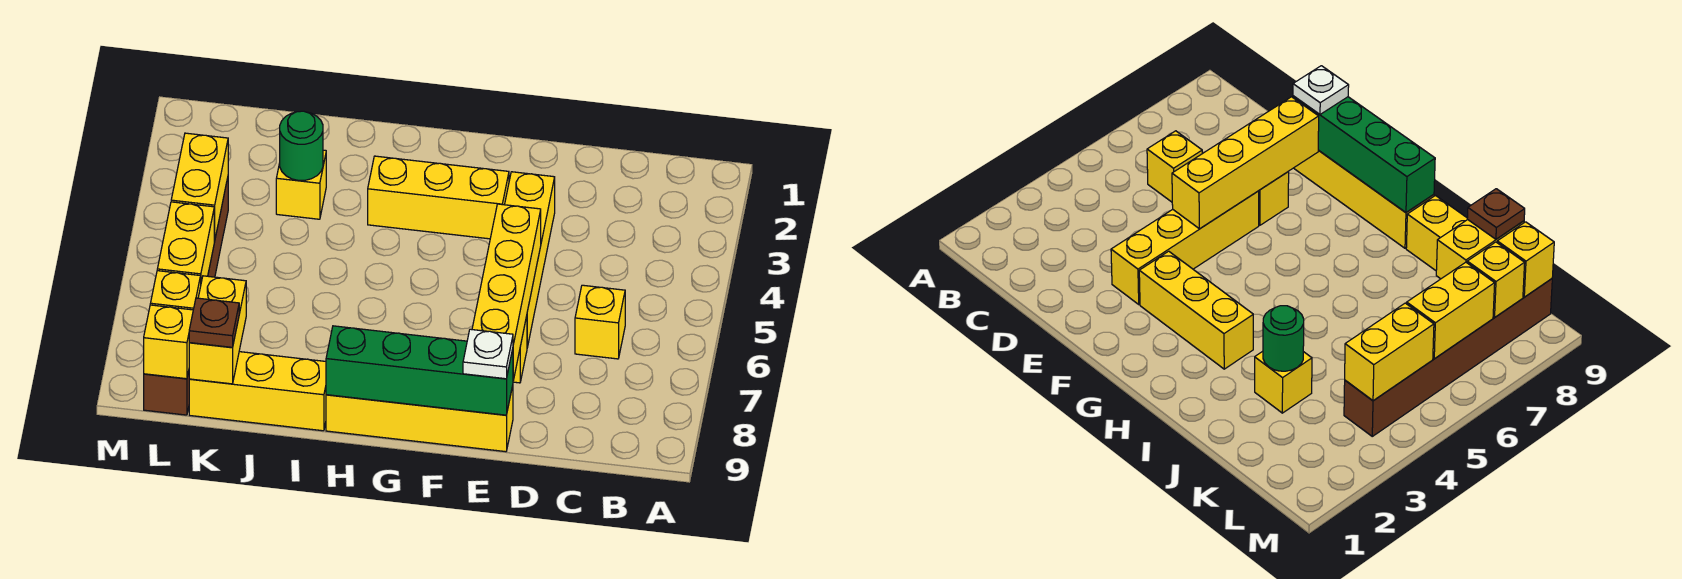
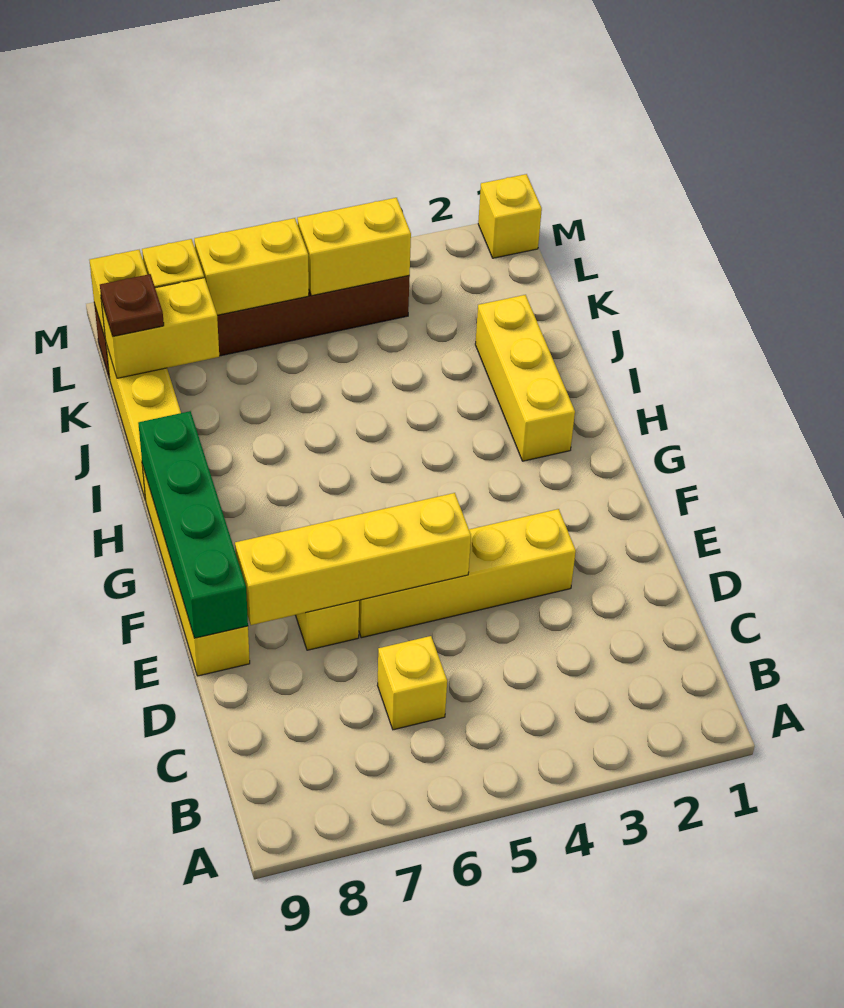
white 1x1 plate [463,329,513,379] -> none
yellow 1x3 brick [368,156,509,239] -> yellow 1x3 brick moved to [475,295,575,461]
yellow 1x1 brick [276,150,326,219] -> yellow 1x1 brick moved to [478,174,542,258]
green 1x1 round brick [280,111,323,180] -> none

